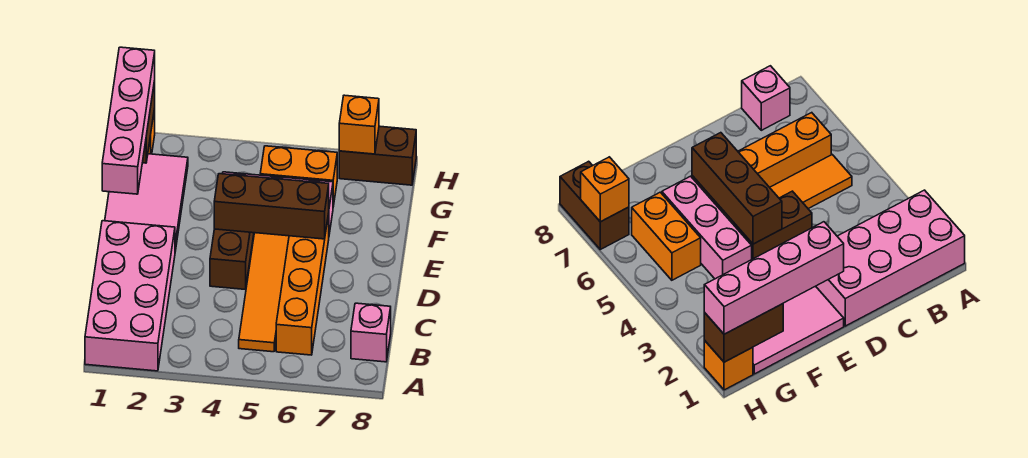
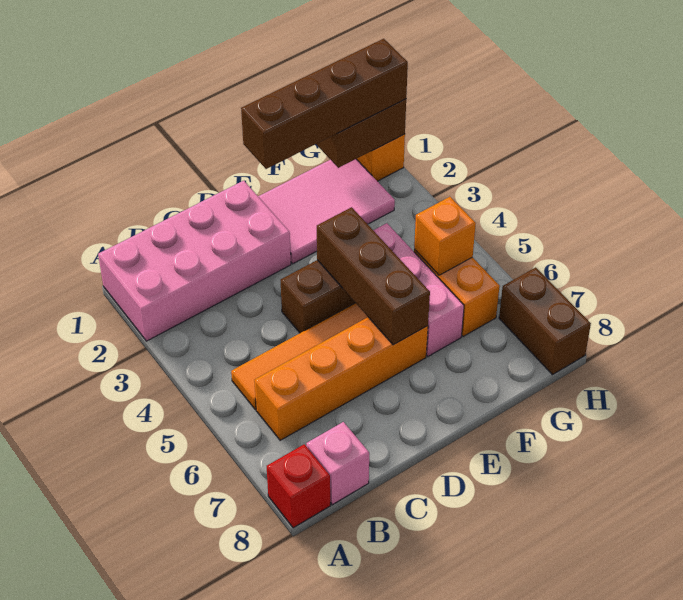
none -> red 1x1 brick [267,444,330,528]
pink 1x4 brick [102,47,155,194] -> brown 1x4 brick [241,39,408,169]
orange 1x1 brick [339,95,379,154] -> orange 1x1 brick moved to [414,197,476,275]

